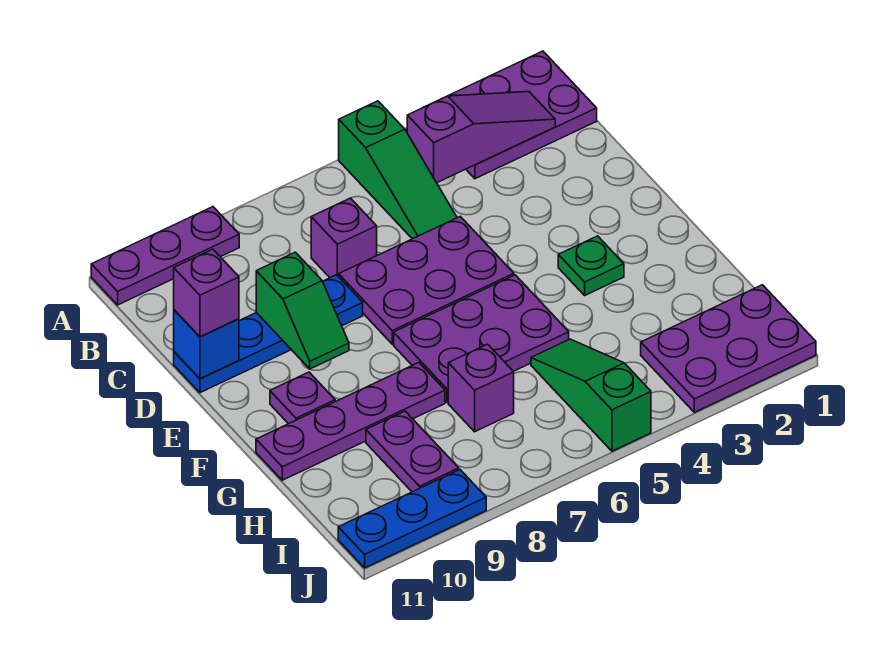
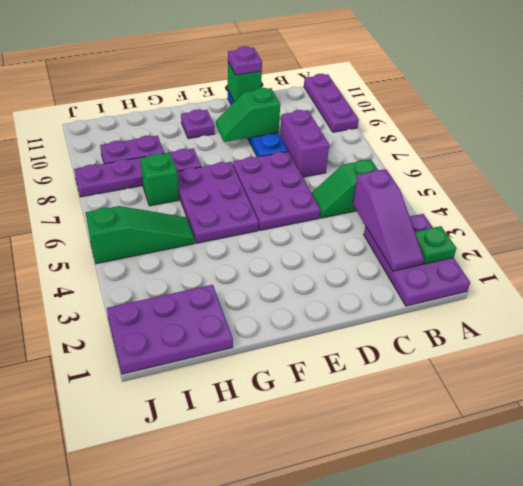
green 1x3 slope [339,101,457,239] -> green 1x2 slope [312,159,378,218]
purple 1x1 brick [311,198,377,278] -> purple 1x2 brick [280,110,329,177]
blue 1x1 brick [174,310,239,379] -> green 1x1 brick [228,62,262,102]
purple 1x1 brick [174,249,239,337] -> purple 1x1 plate [228,46,262,75]
green 1x1 plate [558,236,624,295] -> green 1x1 plate moved to [415,226,456,264]
purple 1x4 plate [256,363,445,480] -> purple 1x4 plate turned to [74,148,201,197]
purple 1x1 brick [448,344,514,432] -> green 1x1 brick [140,153,179,206]
purple 2x3 plate [641,285,816,412] -> purple 2x3 plate turned to [107,285,233,374]
blue 1x3 plate [338,470,486,568] -> none

